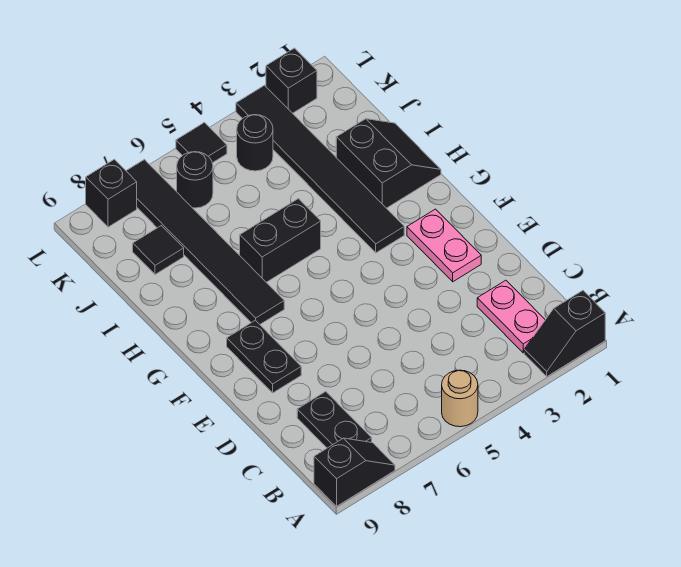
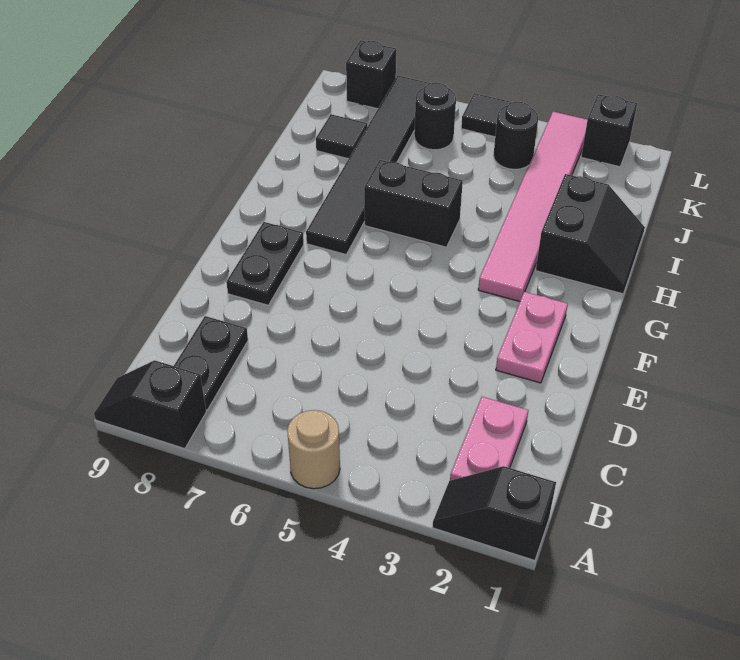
black 1x2 slope [314,438,395,506] -> black 1x2 slope turned to [94,360,206,449]
black 1x6 tile [236,85,404,253] -> pink 1x6 tile [478,112,587,301]

